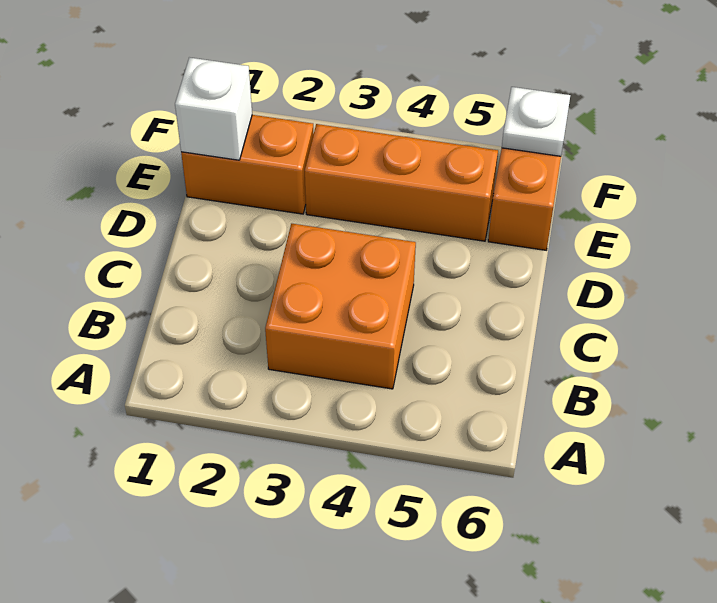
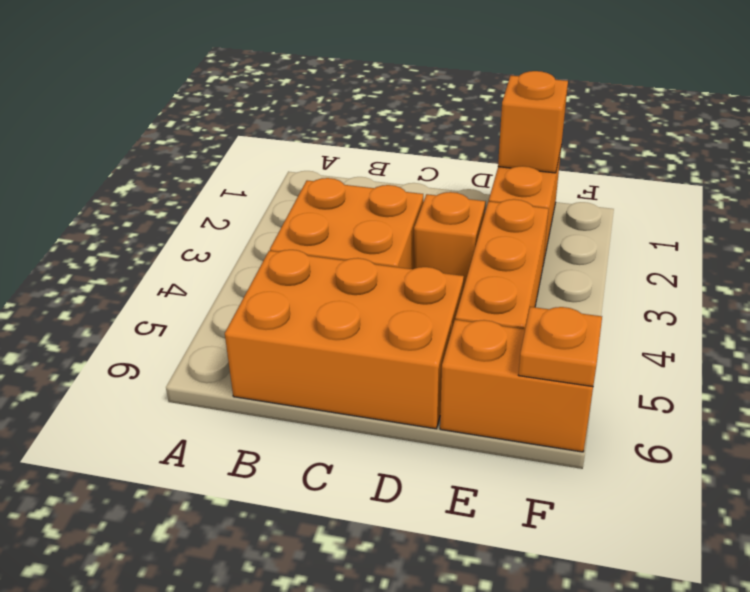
none -> orange 2x3 brick [225,250,464,429]
none -> orange 1x1 brick [414,192,485,289]
white 1x1 brick [175,57,252,160] -> orange 1x1 brick [498,71,568,173]
white 1x1 plate [502,87,570,156] -> orange 1x1 plate [519,307,602,387]

